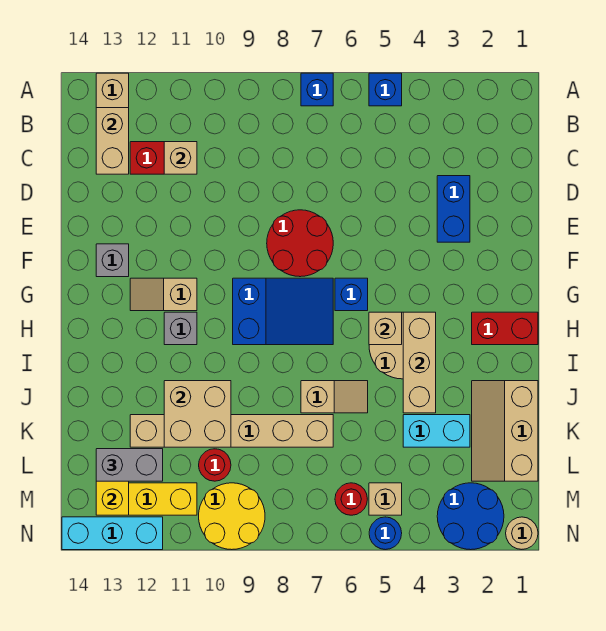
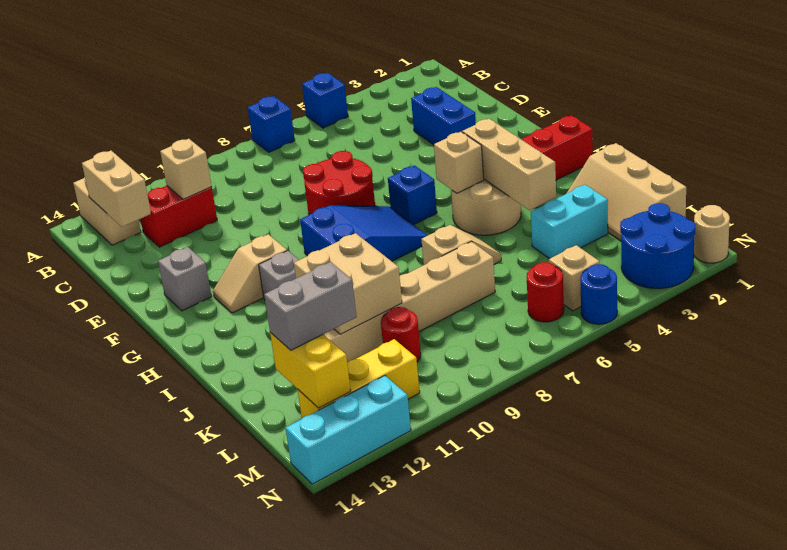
yellow 2x2 round brick [199,483,265,550] -> none

